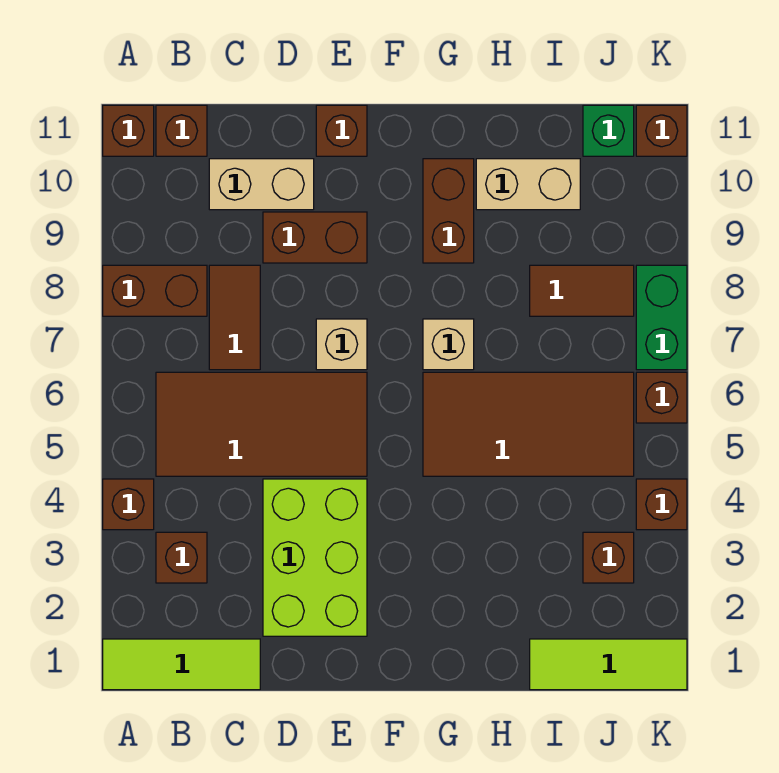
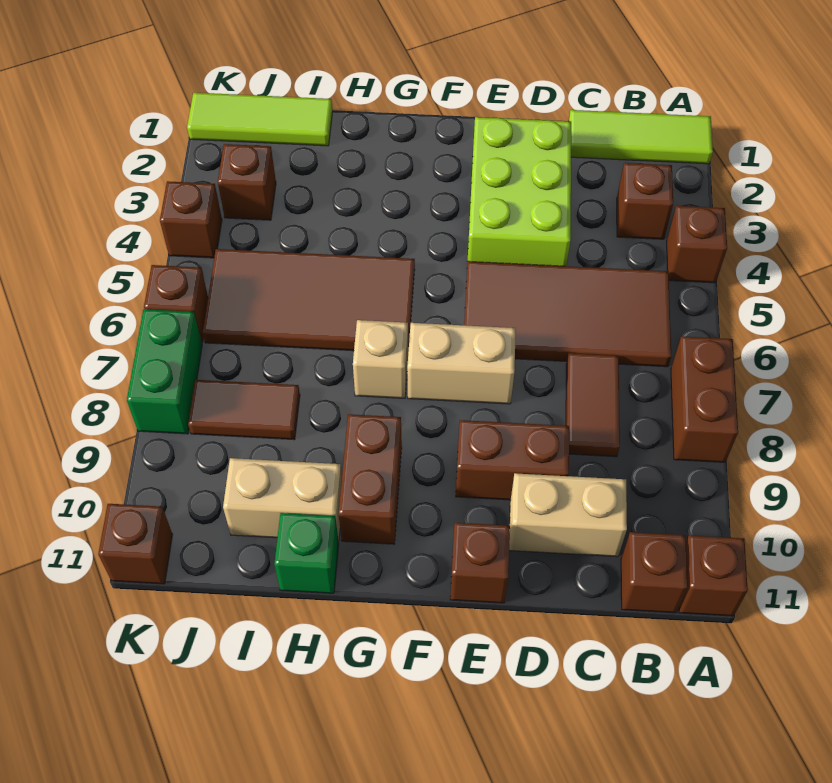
brown 1x2 brick [103,265,207,316] -> brown 1x2 brick turned to [671,336,738,462]
tan 1x1 brick [316,319,367,370] -> tan 1x2 brick [407,323,516,404]
green 1x1 brick [583,105,634,156] -> green 1x1 brick moved to [274,513,339,593]

